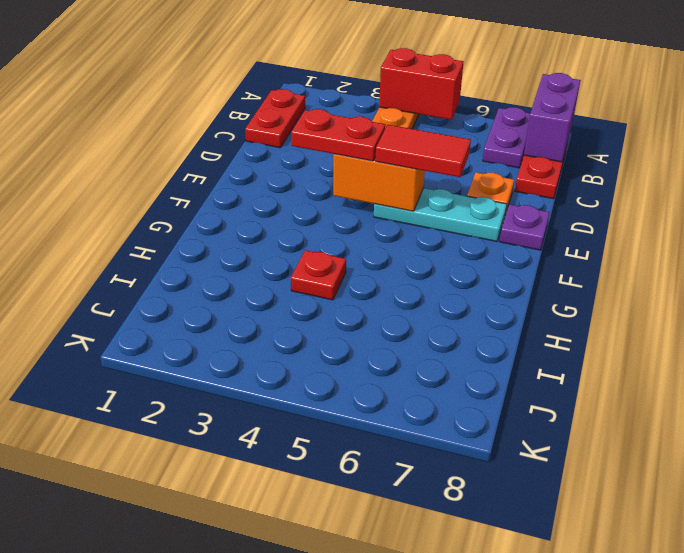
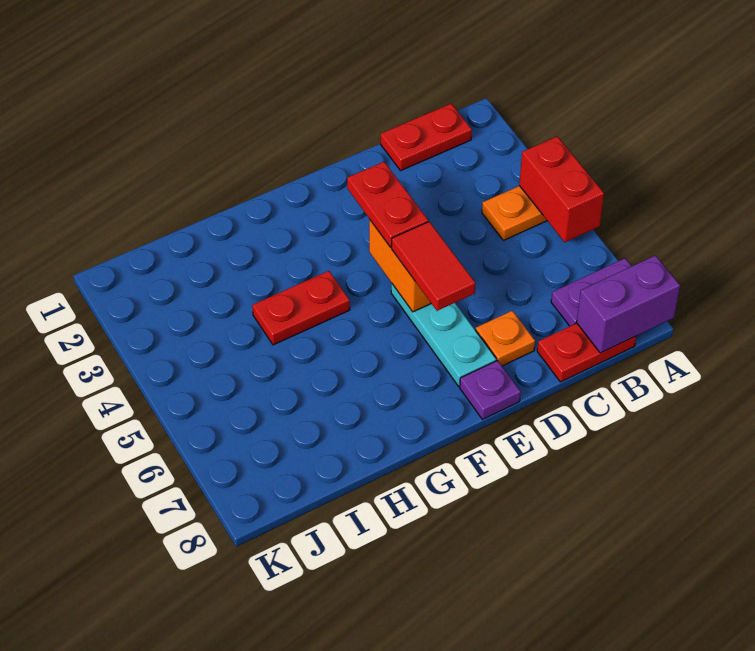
red 1x1 plate [291,250,346,300] -> red 1x2 plate [252,271,350,345]

